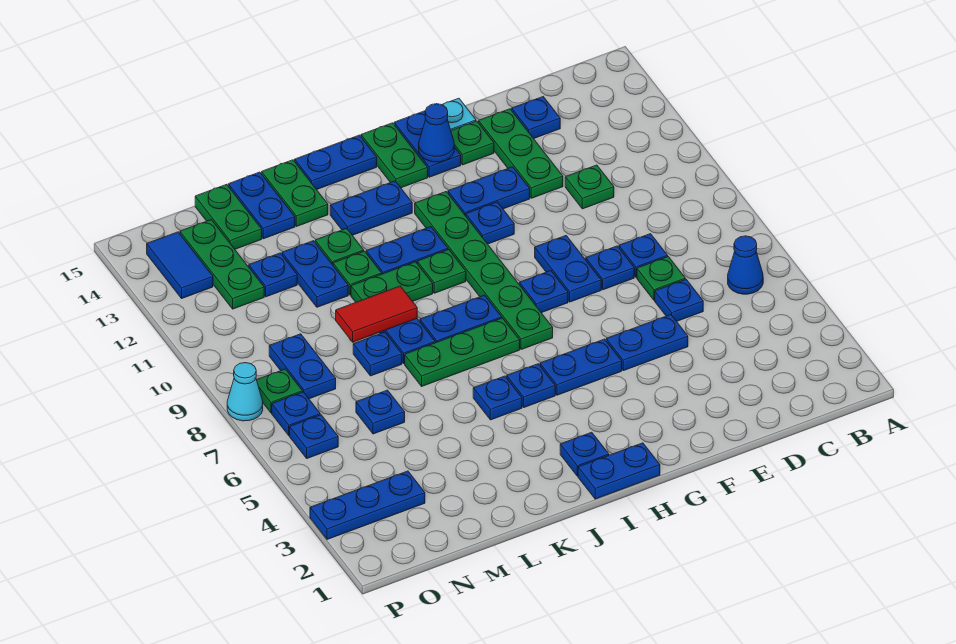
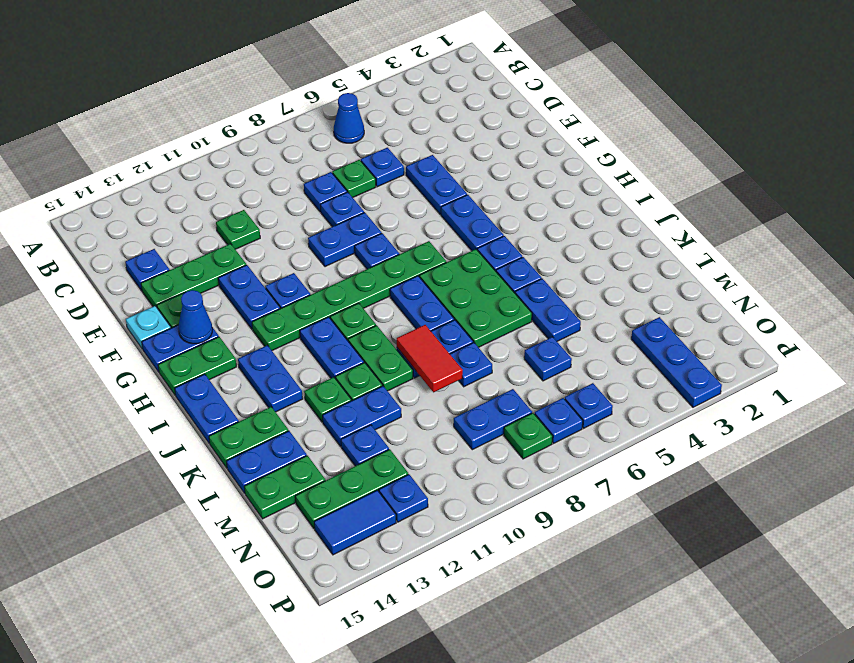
blue 1x2 plate [578,443,660,499] -> blue 1x2 plate moved to [515,279,581,341]
blue 1x1 plate [560,432,609,476] -> blue 1x1 plate moved to [379,474,428,522]
green 1x3 plate [405,318,520,386] -> green 2x3 plate [420,249,532,347]
cyan 1x1 cone [227,363,263,421] -> none

